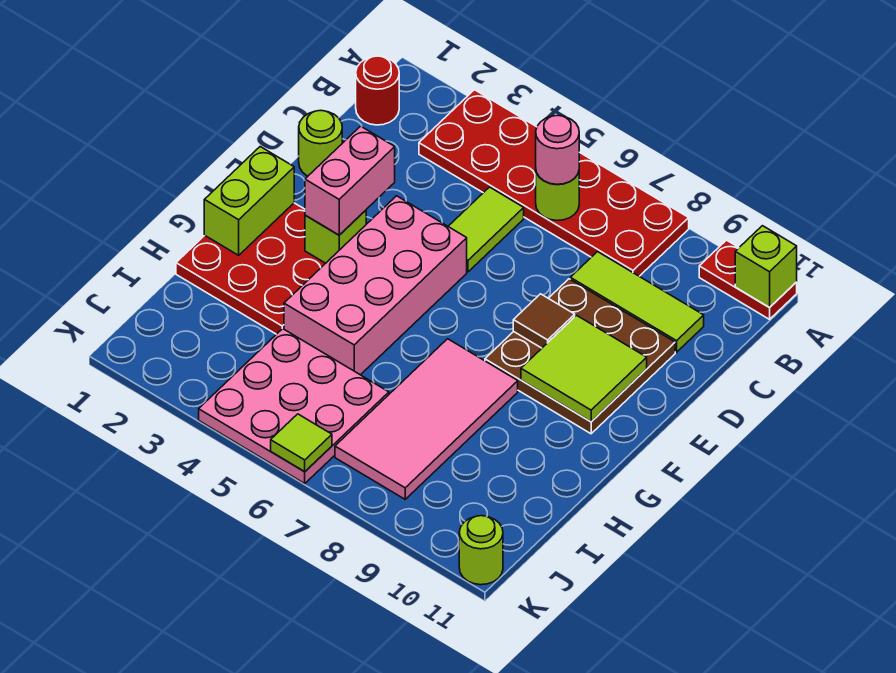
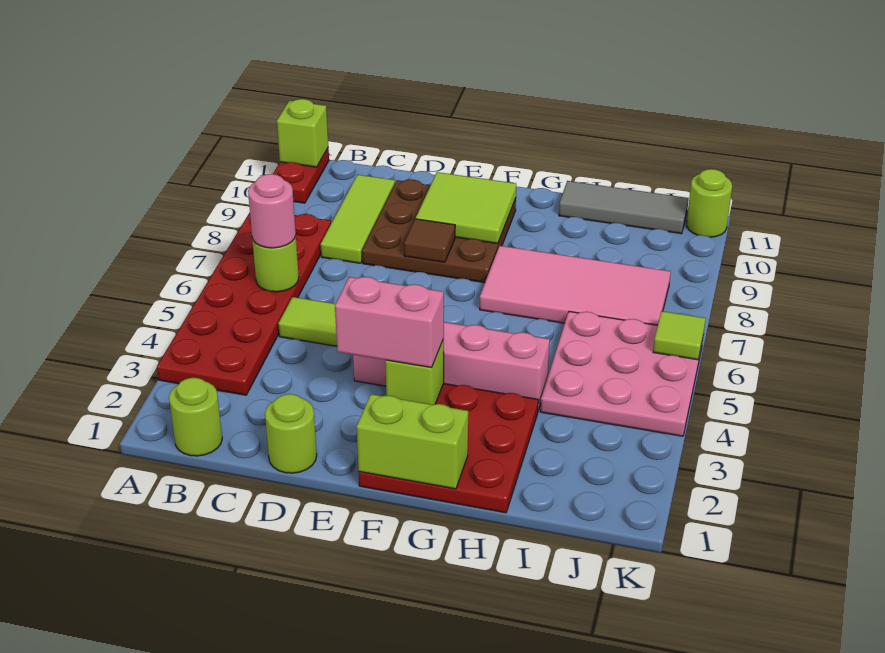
red 1x1 round brick [356,56,399,125] -> lime 1x1 round brick [169,378,222,456]
pink 2x4 brick [284,196,467,375] -> pink 1x4 brick [353,322,550,411]
none -> grey 1x3 tile [559,181,689,234]

